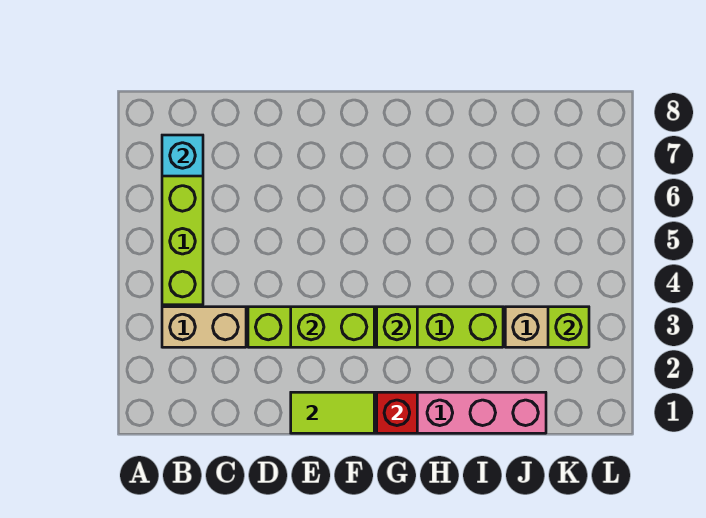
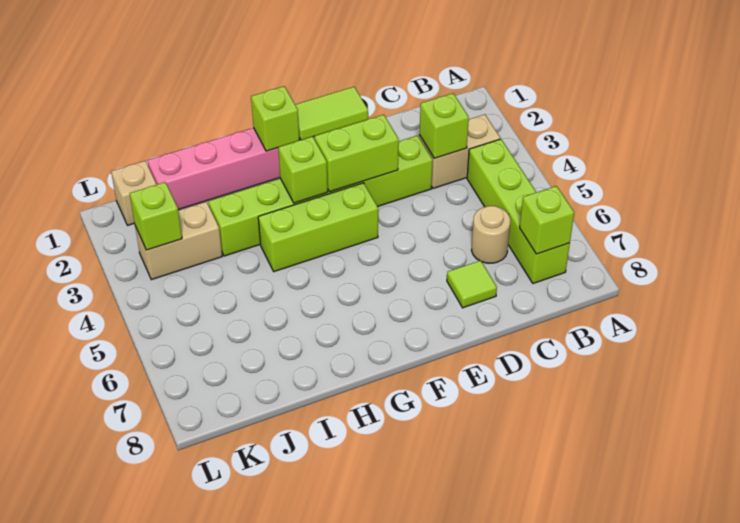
cyan 1x1 brick [162,135,203,176] -> lime 1x1 brick [520,186,574,254]
none -> lime 1x1 brick [419,93,469,158]
none -> tan 1x1 round brick [471,206,510,263]
none -> lime 1x1 tile [447,260,497,308]
none -> lime 1x3 brick [258,183,378,272]
red 1x1 brick [377,392,417,433] -> lime 1x1 brick [251,86,299,151]
none -> tan 1x1 brick [111,161,157,225]

